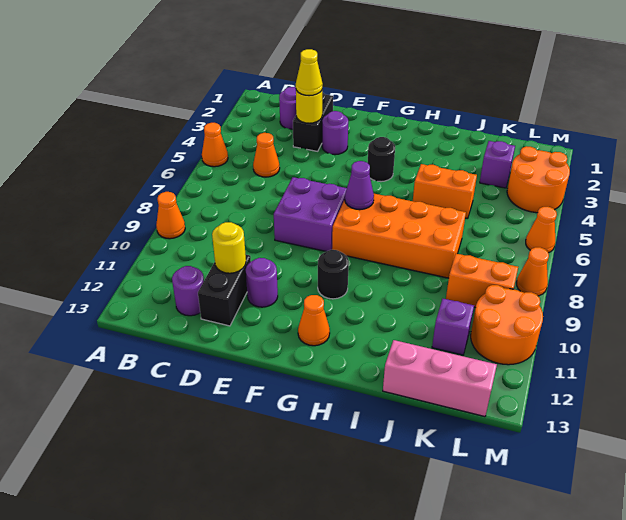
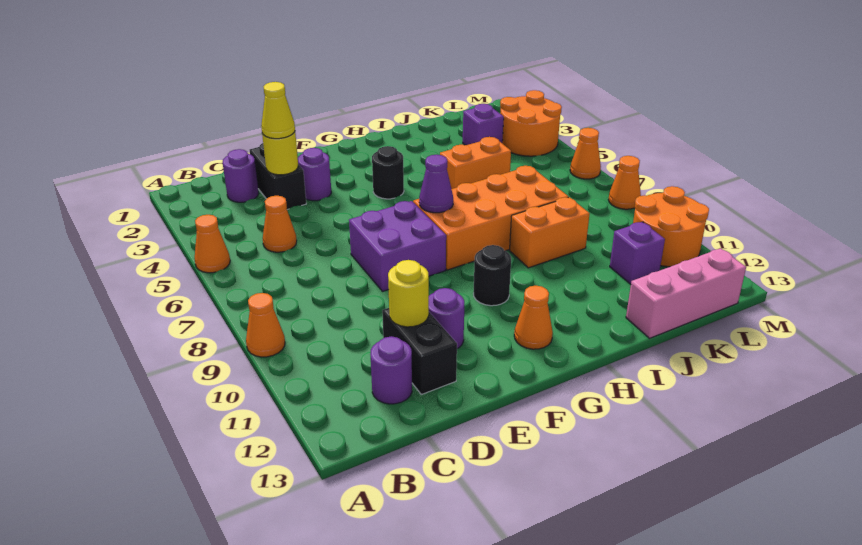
orange 1x2 brick [446,254,518,308] -> orange 1x2 brick moved to [510,197,590,268]

